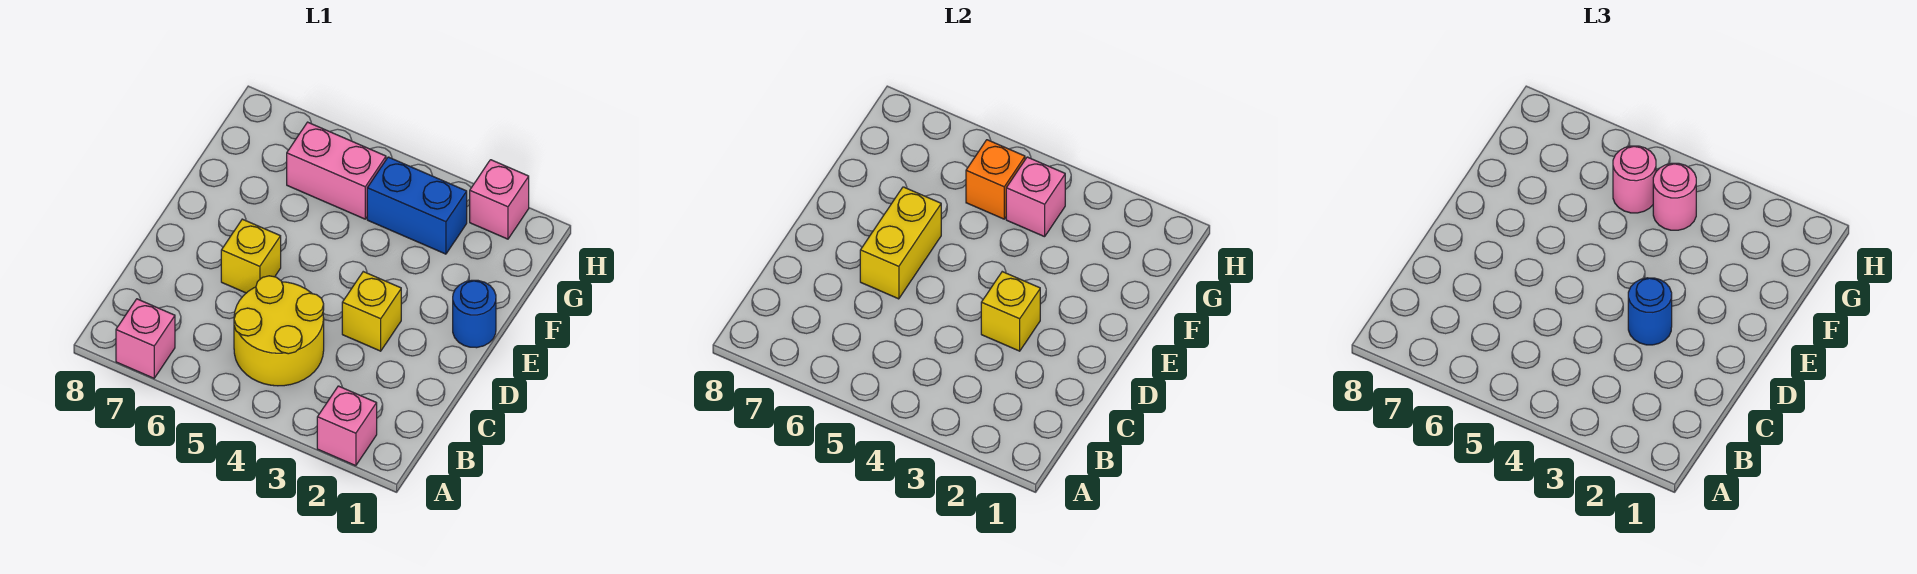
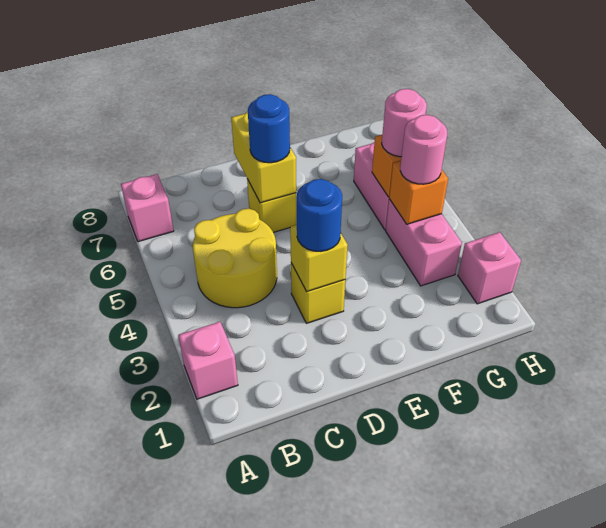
yellow 1x2 brick [860,187,941,299] -> yellow 1x2 brick turned to [231,112,296,203]
blue 1x1 round brick [453,280,496,348] -> blue 1x1 round brick moved to [248,94,290,163]
blue 1x2 brick [367,157,467,254] -> pink 1x2 brick [386,199,462,286]
pink 1x1 brick [1006,157,1065,237] -> orange 1x1 brick [389,161,448,224]

